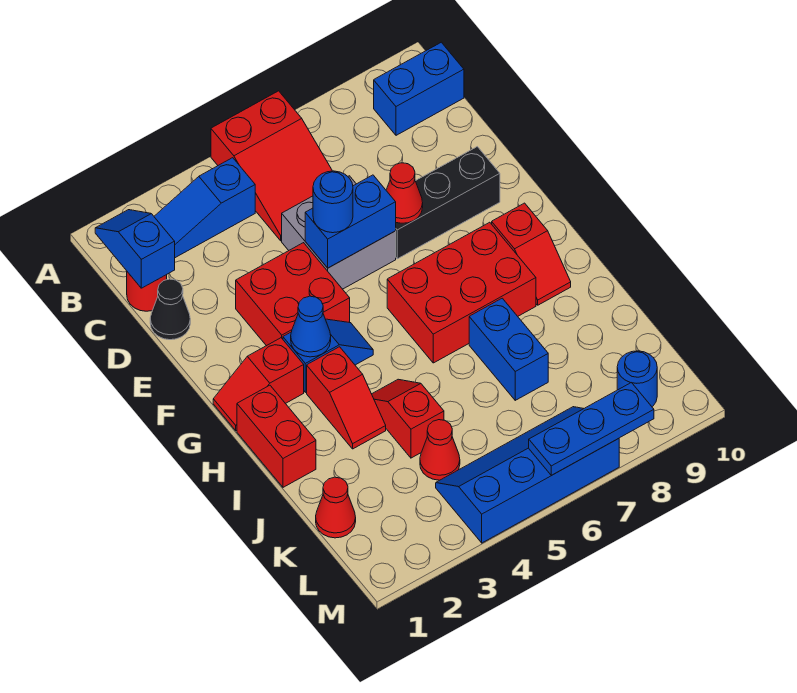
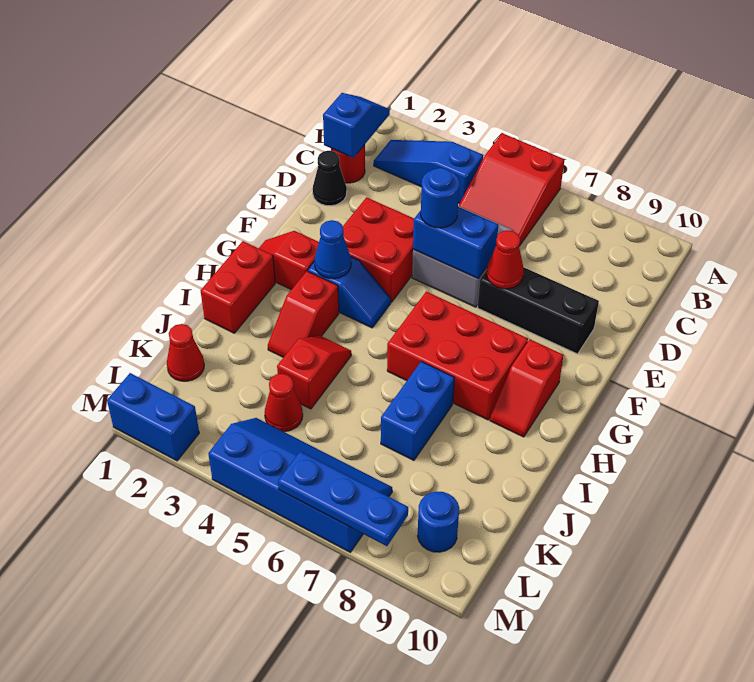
blue 1x2 brick [374,42,464,135] -> blue 1x2 brick moved to [107,373,199,461]

